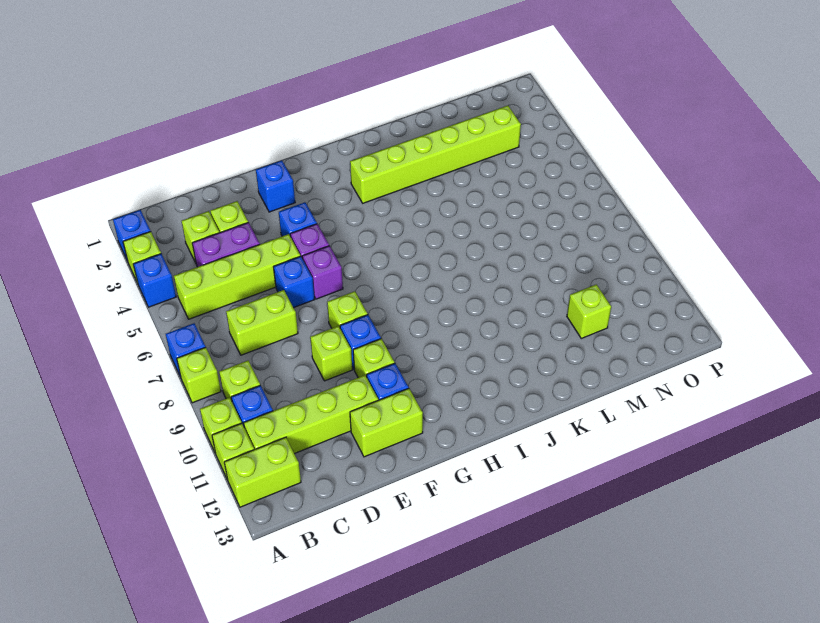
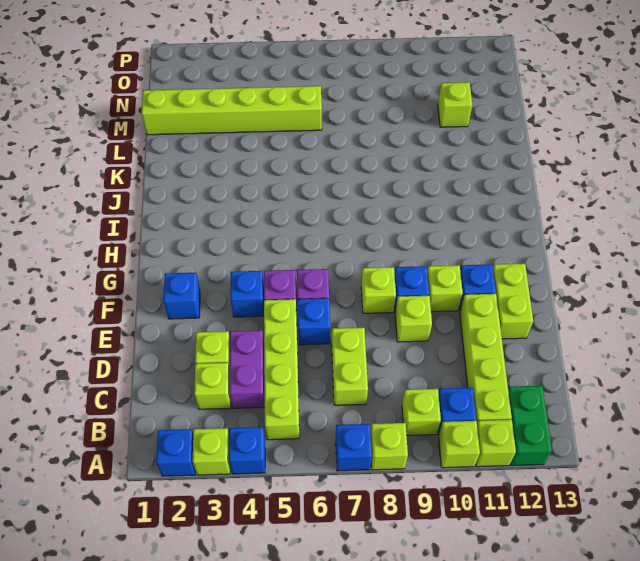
lime 1x2 brick [224,437,301,507] -> green 1x2 brick [508,386,552,466]
lime 1x6 brick [350,105,521,203] -> lime 1x6 brick turned to [142,86,322,135]

